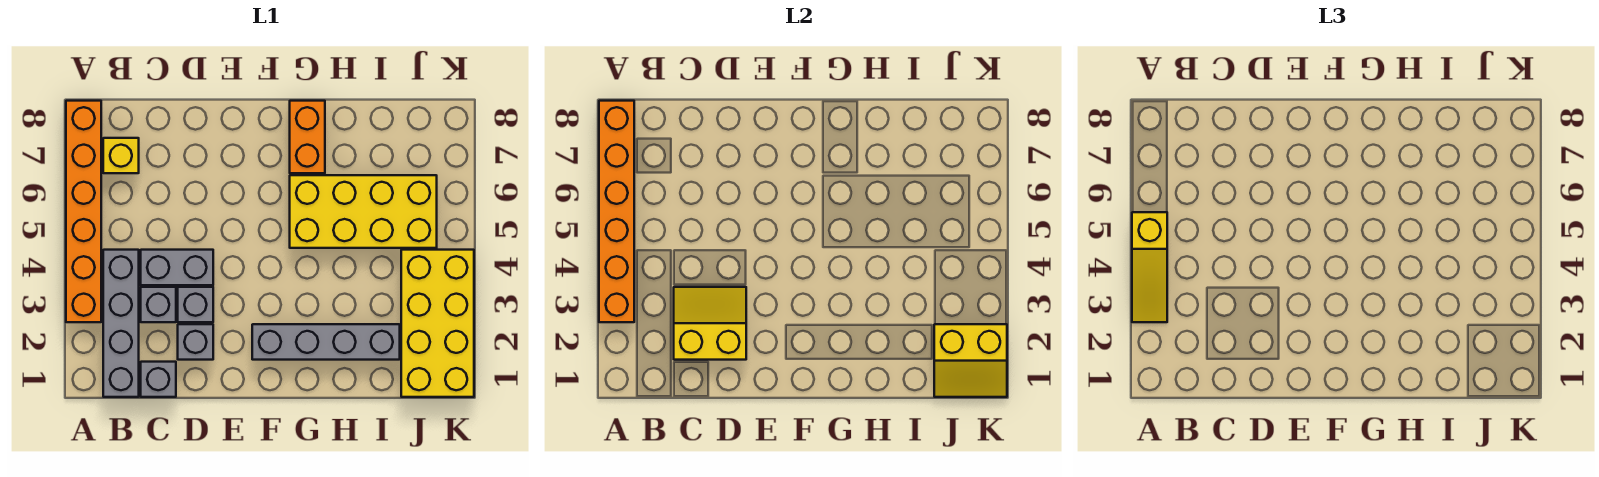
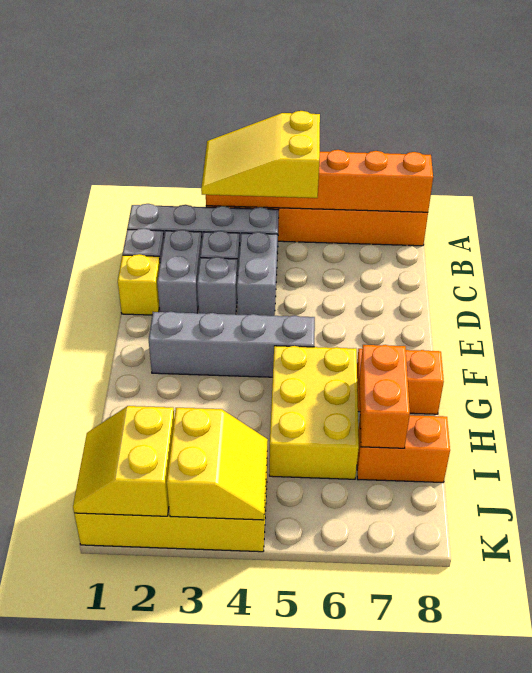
yellow 1x3 slope [1132,212,1167,322] -> yellow 2x3 slope [201,111,320,198]
yellow 1x1 brick [103,138,139,173] -> yellow 1x1 brick moved to [118,254,160,315]
yellow 2x2 slope [674,287,746,360] -> yellow 2x2 slope moved to [167,408,268,520]
grey 1x1 brick [178,324,213,360] -> grey 1x2 brick [157,230,202,313]
grey 1x4 brick [252,324,400,360] -> grey 1x4 brick turned to [149,312,315,377]
yellow 2x4 brick [290,175,437,248] -> yellow 2x3 brick [269,346,359,479]
none -> orange 1x2 brick [359,345,410,448]
none -> orange 1x2 brick [357,415,450,483]

